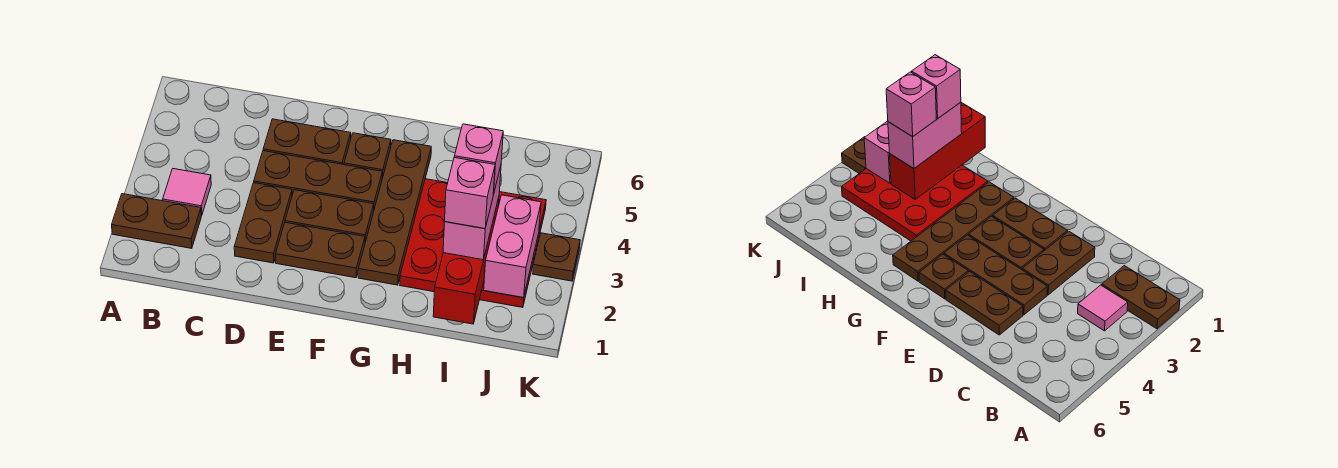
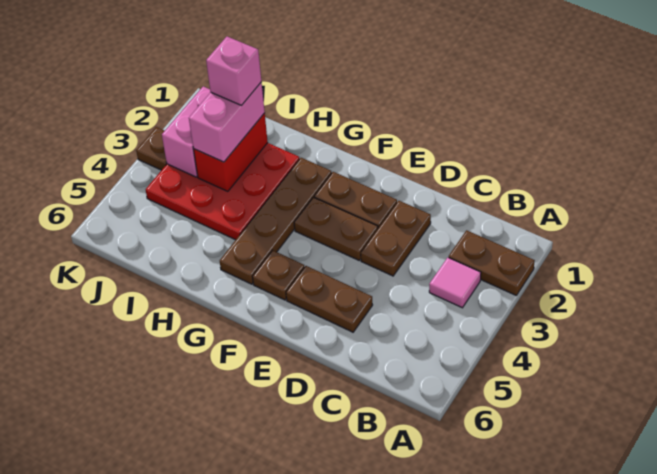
brown 1x3 plate [254,151,382,209] -> none
red 1x3 brick [433,198,499,324] -> red 1x2 brick [194,113,268,191]
pink 1x1 brick [454,124,503,194] -> none

